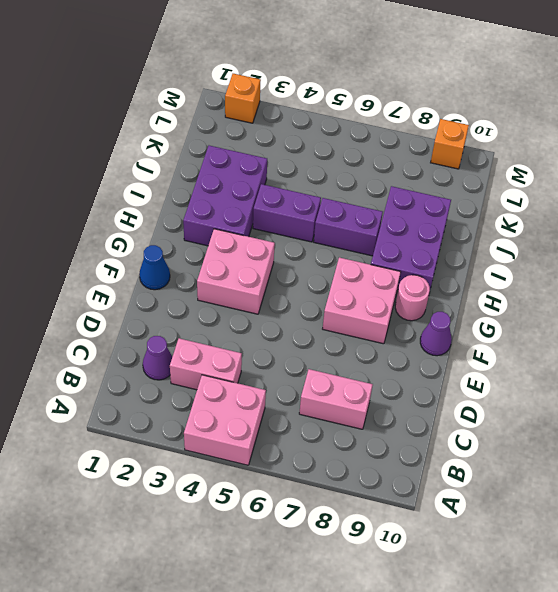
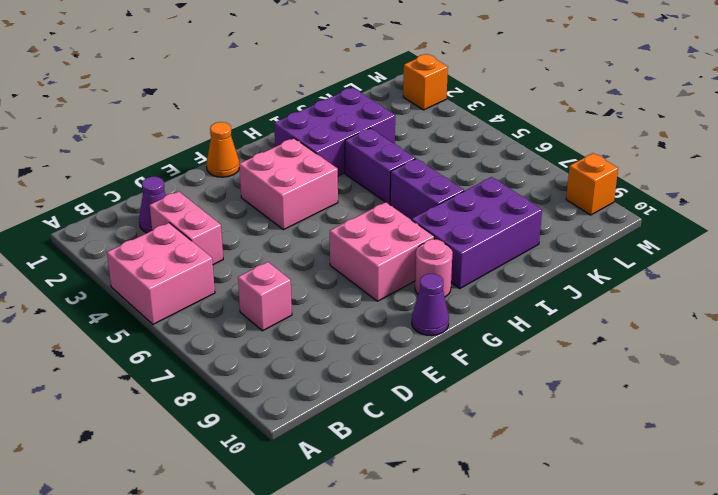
pink 1x2 brick [299,369,373,429] -> pink 1x1 brick [238,262,292,331]
blue 1x1 cone [139,245,170,290] -> orange 1x1 cone [207,122,239,177]

